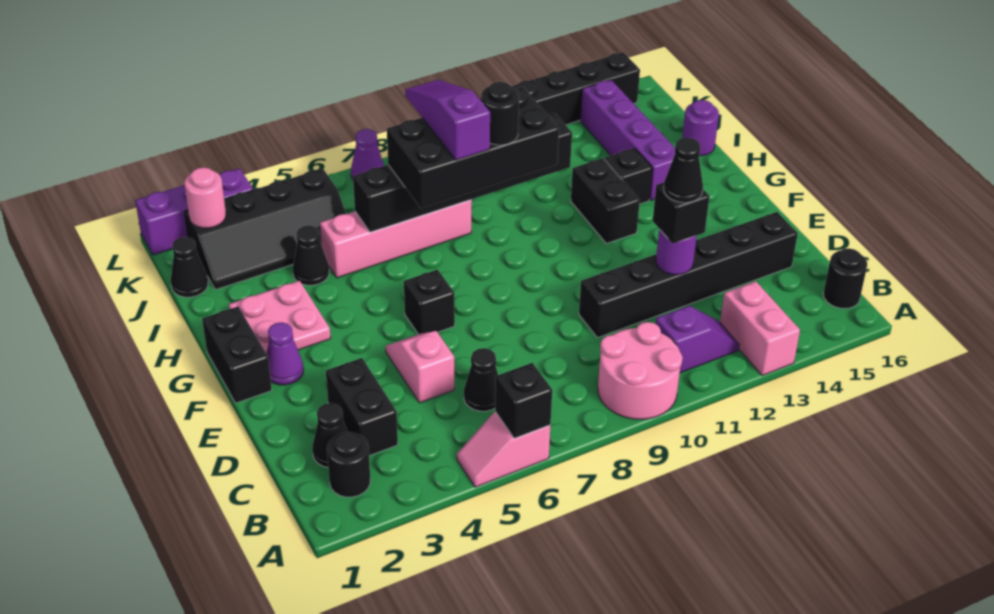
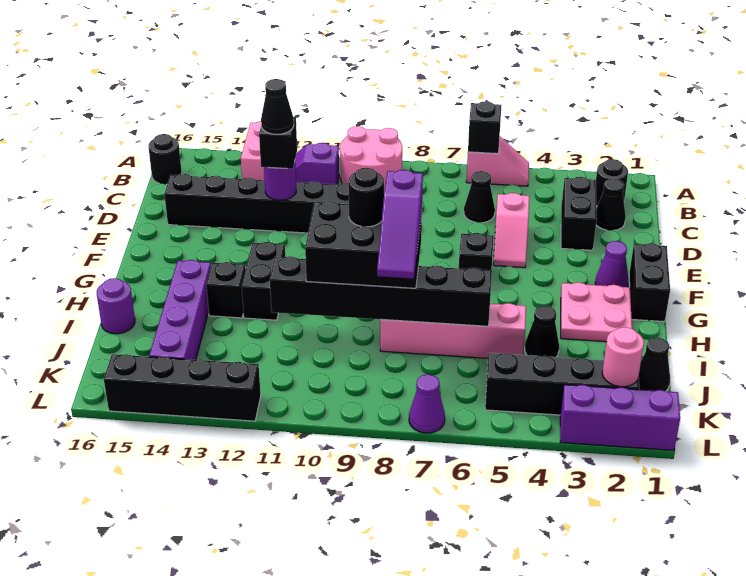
black 2x4 brick [387,87,559,208] -> black 2x3 brick [305,201,422,288]

